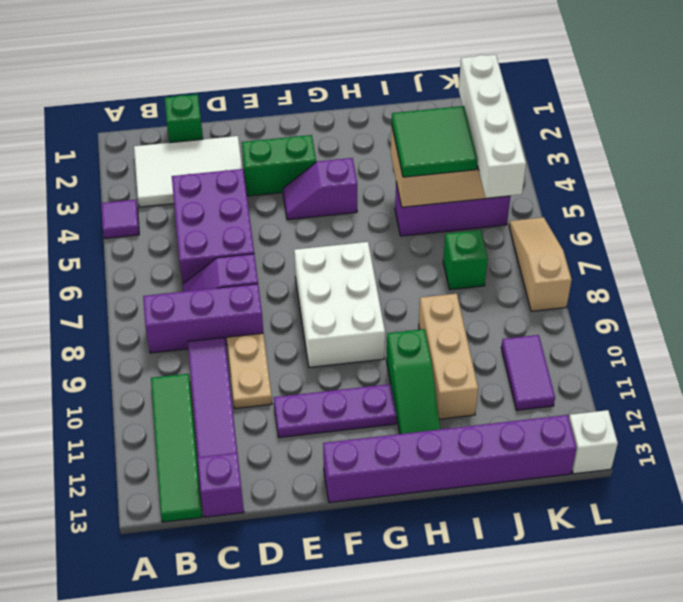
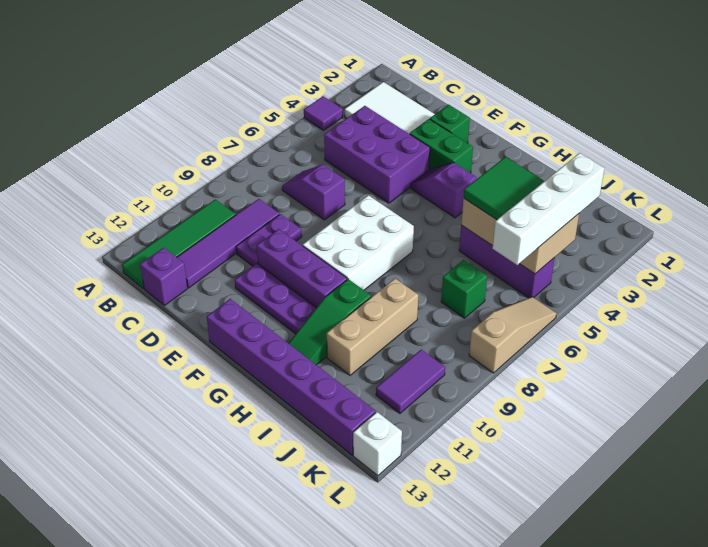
purple 1x3 brick [143,284,263,353] -> purple 1x3 brick moved to [257,229,347,308]
green 1x1 brick [165,94,203,143] -> green 1x1 brick moved to [430,105,470,143]
purple 2x3 brick [172,169,254,284] -> purple 2x3 brick turned to [324,106,430,203]
tan 1x2 plate [227,333,272,409] -> purple 1x2 plate [236,214,302,266]

